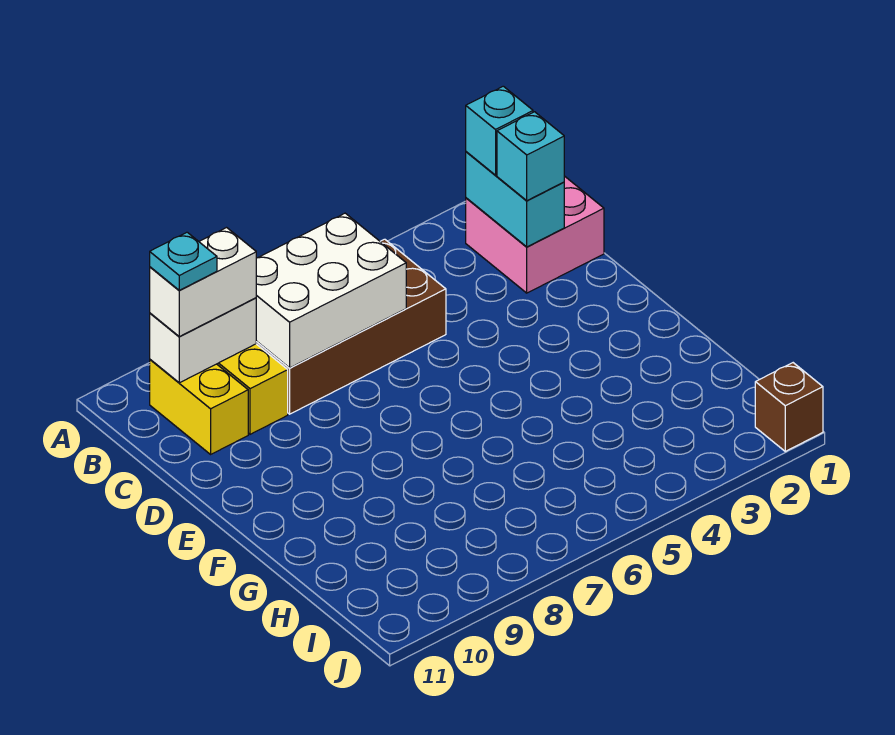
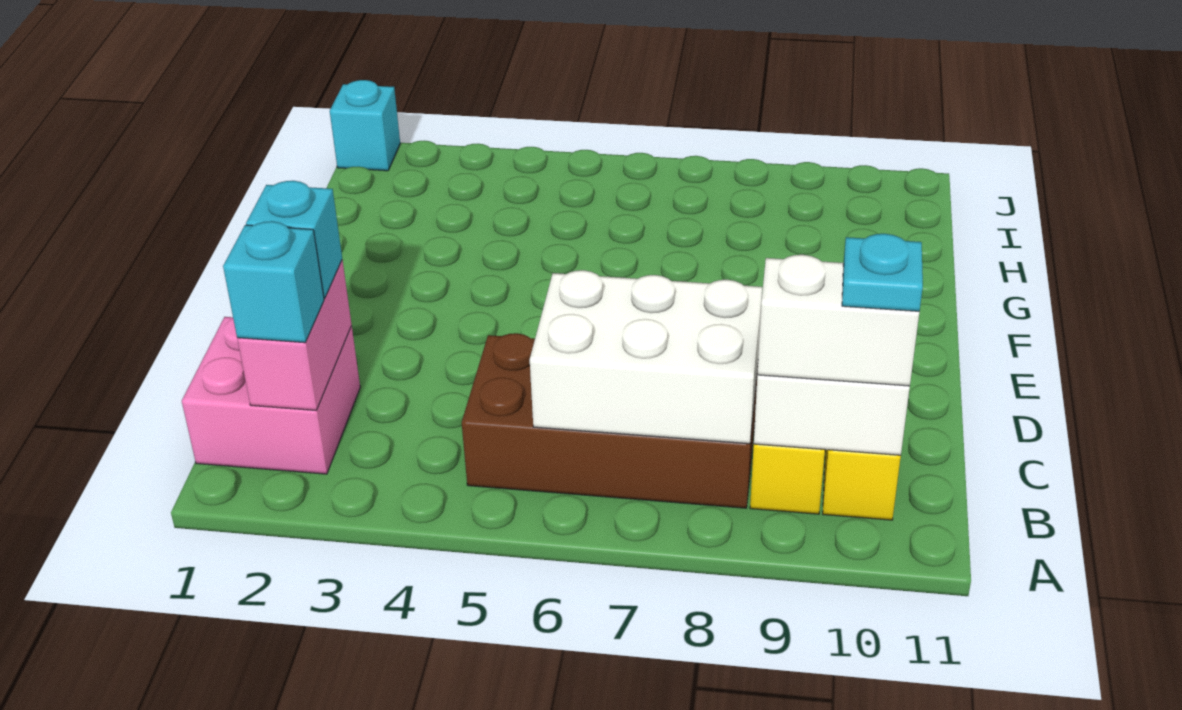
cyan 1x2 brick [466,152,564,247] -> pink 1x2 brick [237,260,352,410]
brown 1x1 brick [755,363,823,451] -> cyan 1x1 brick [330,80,400,171]

